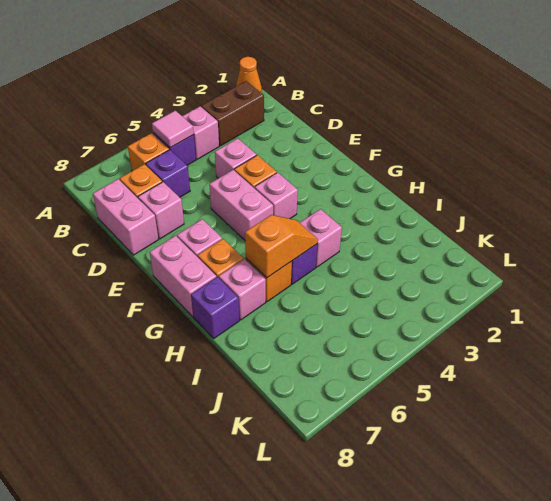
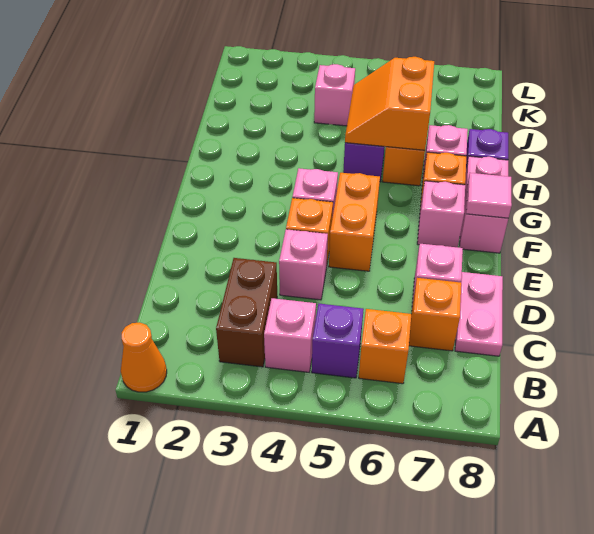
brown 1x2 brick [201,81,264,146] -> brown 1x2 brick turned to [216,258,277,367]
pink 1x1 tile [152,111,194,148] -> pink 1x1 tile moved to [466,173,512,218]
purple 1x1 brick [146,150,190,197] -> none
pink 1x2 brick [93,179,159,255] -> pink 1x2 plate [455,272,503,356]
pink 1x2 brick [209,170,273,240] -> orange 1x2 brick [329,173,380,271]
pink 1x1 brick [300,209,342,267] -> pink 1x1 brick moved to [314,64,355,126]
orange 1x2 slope [245,215,318,278] -> orange 2x2 slope [345,57,434,150]

